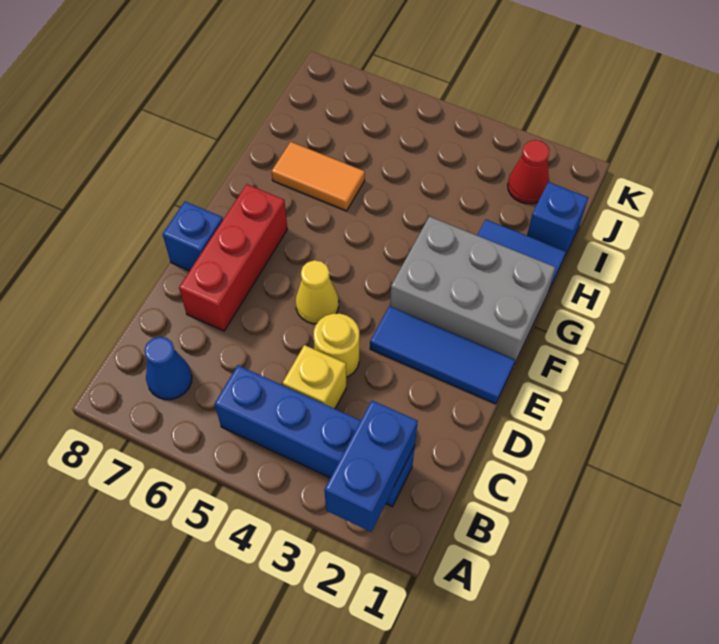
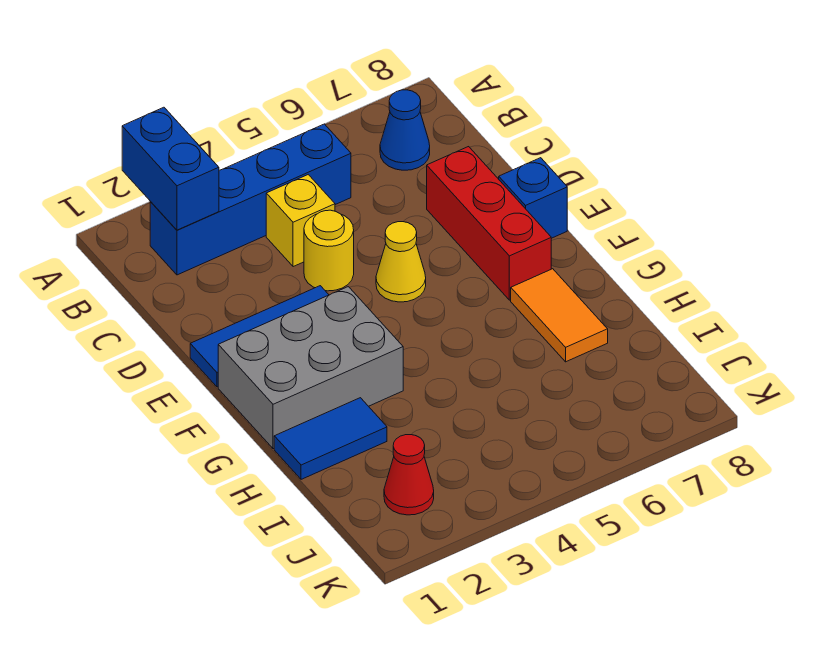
orange 1x2 tile [271,142,365,211] -> orange 1x2 tile turned to [511,269,608,362]
blue 1x1 brick [527,182,588,256] -> none

